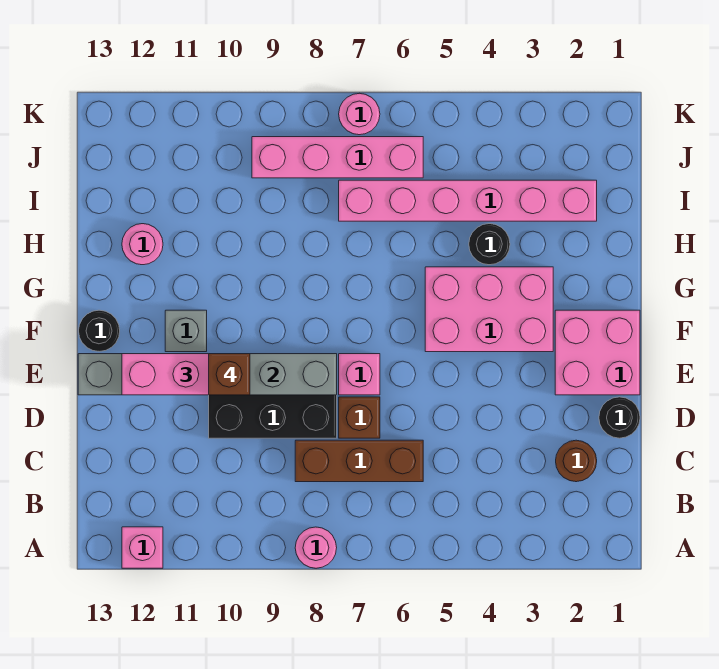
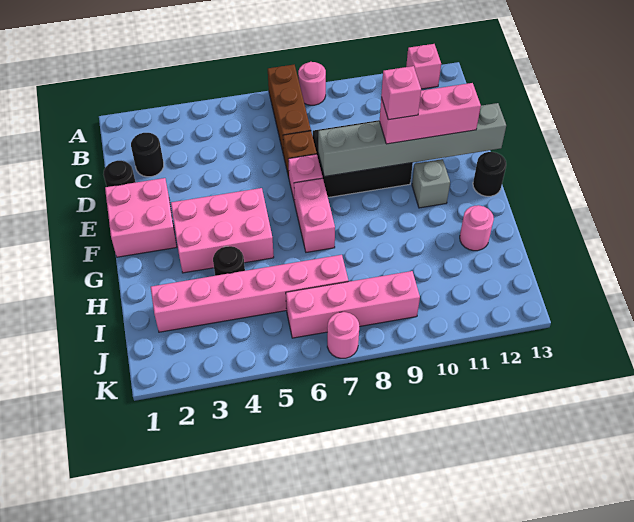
brown 1x1 round brick [556,440,597,482] -> black 1x1 round brick [131,133,164,177]
brown 1x3 brick [295,440,423,482] -> brown 1x3 brick turned to [268,65,311,155]
brown 1x1 brick [209,354,250,395] -> pink 1x1 brick [381,66,421,120]
none -> pink 1x2 brick [294,178,335,252]

